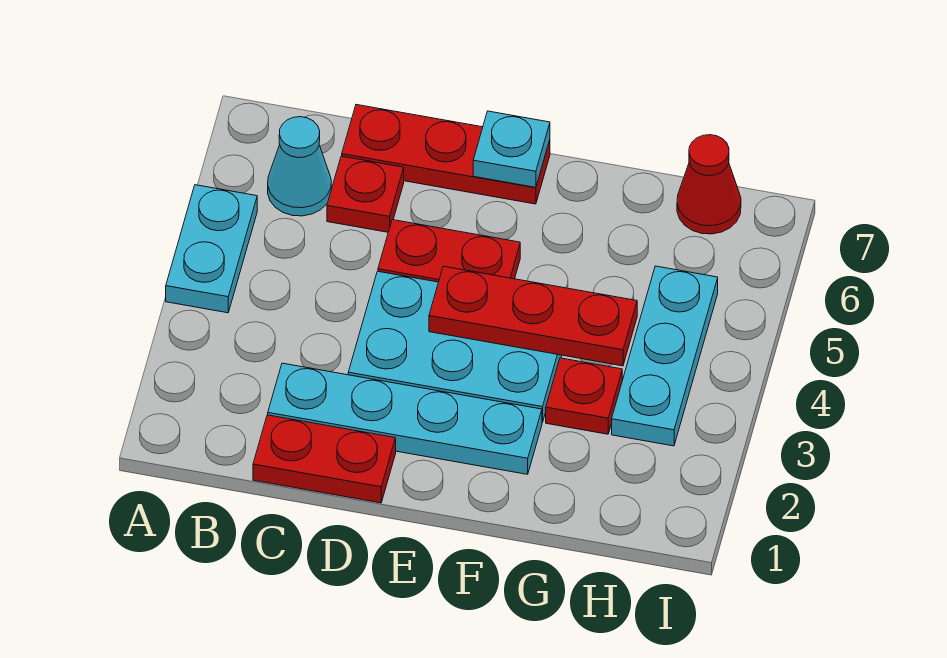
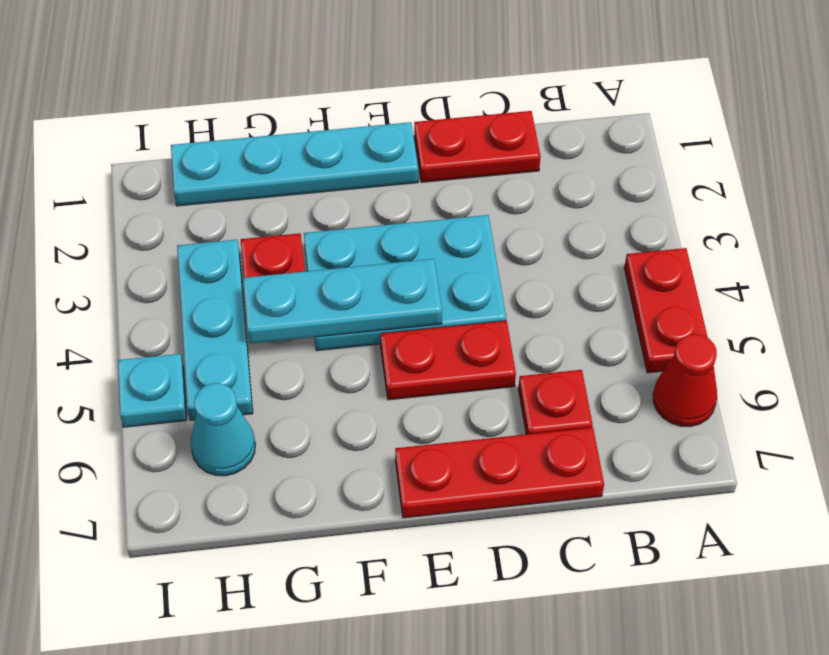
cyan 1x2 plate [166,185,257,313] -> red 1x2 plate [624,248,708,373]
cyan 1x1 cone [268,117,331,216] -> cyan 1x1 cone moved to [191,383,255,476]
cyan 1x4 plate [268,363,542,474] -> cyan 1x4 plate moved to [171,122,418,206]
red 1x3 plate [429,266,637,366] -> cyan 1x3 plate [243,259,442,343]
cyan 1x1 plate [473,111,550,187] -> cyan 1x1 plate moved to [118,354,187,427]
red 1x1 cone [677,135,741,234] -> red 1x1 cone moved to [653,334,717,426]

